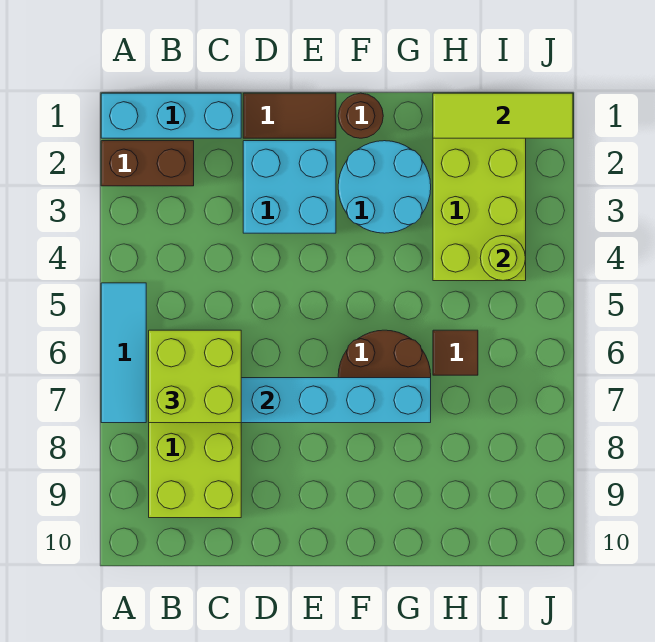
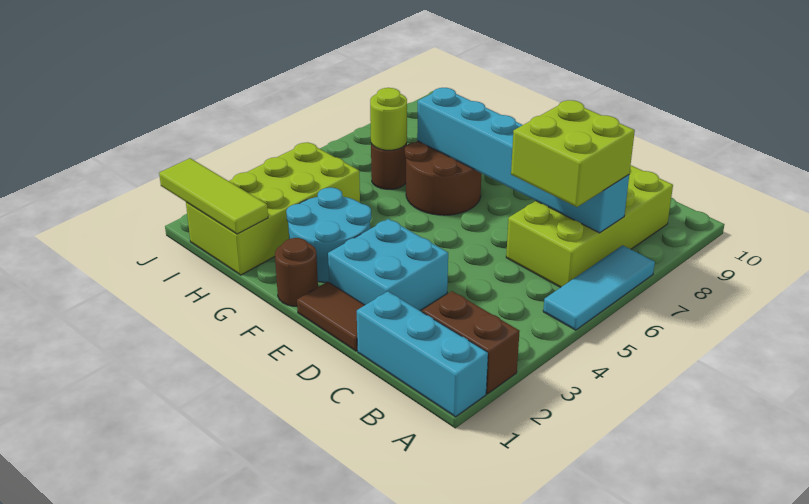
brown 1x1 tile [433,330,478,375] -> brown 1x1 round brick [371,143,407,189]
lime 1x1 round brick [480,236,525,281] -> lime 1x1 round brick moved to [370,88,407,150]

